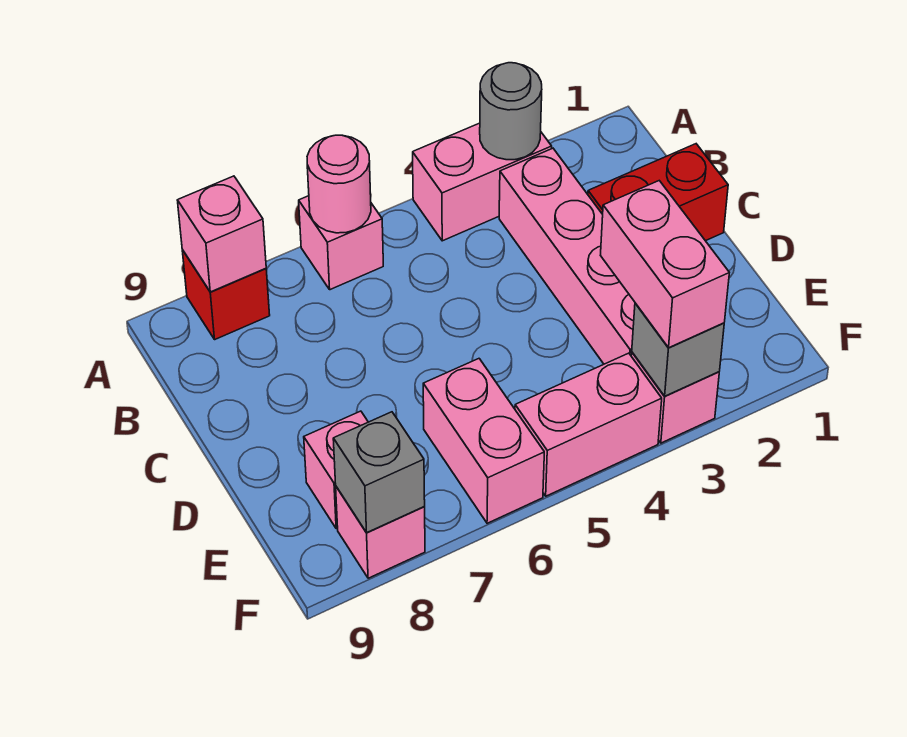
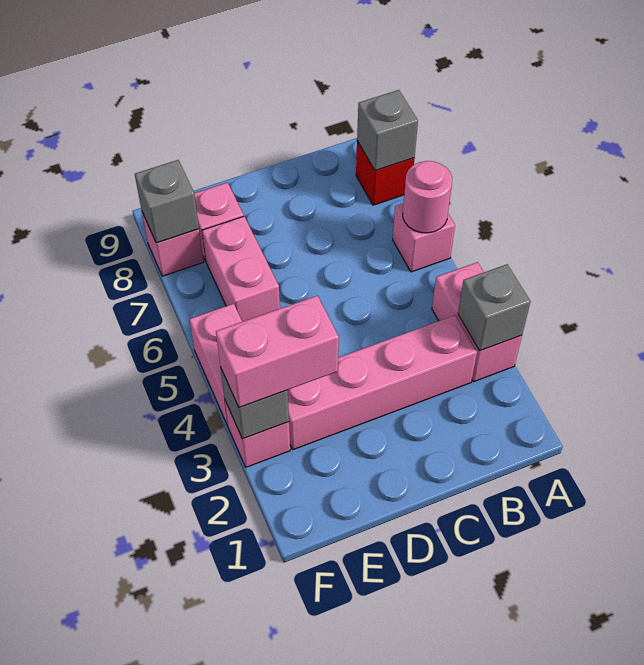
grey 1x1 round brick [480,63,542,160] -> grey 1x1 brick [458,264,530,351]
pink 1x1 brick [177,176,266,292] -> grey 1x1 brick [357,90,418,171]
red 1x2 brick [588,144,728,241] -> none
pink 1x2 brick [423,359,544,523] -> pink 1x2 brick turned to [202,216,280,322]

